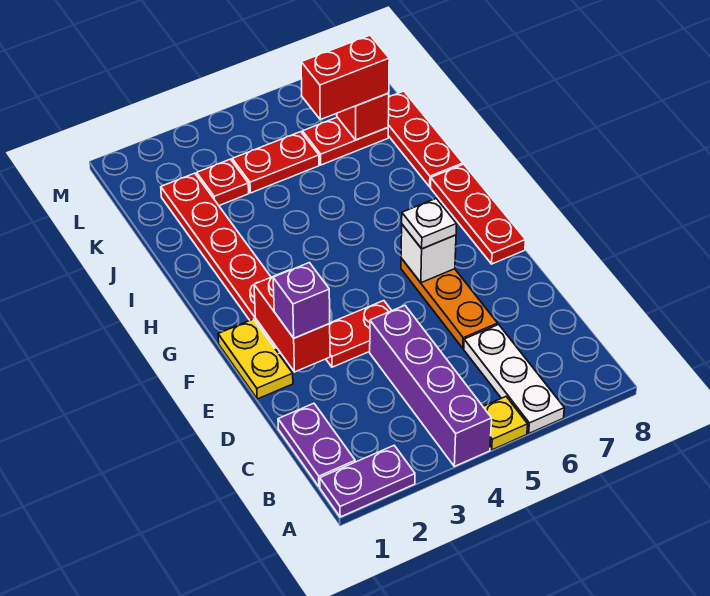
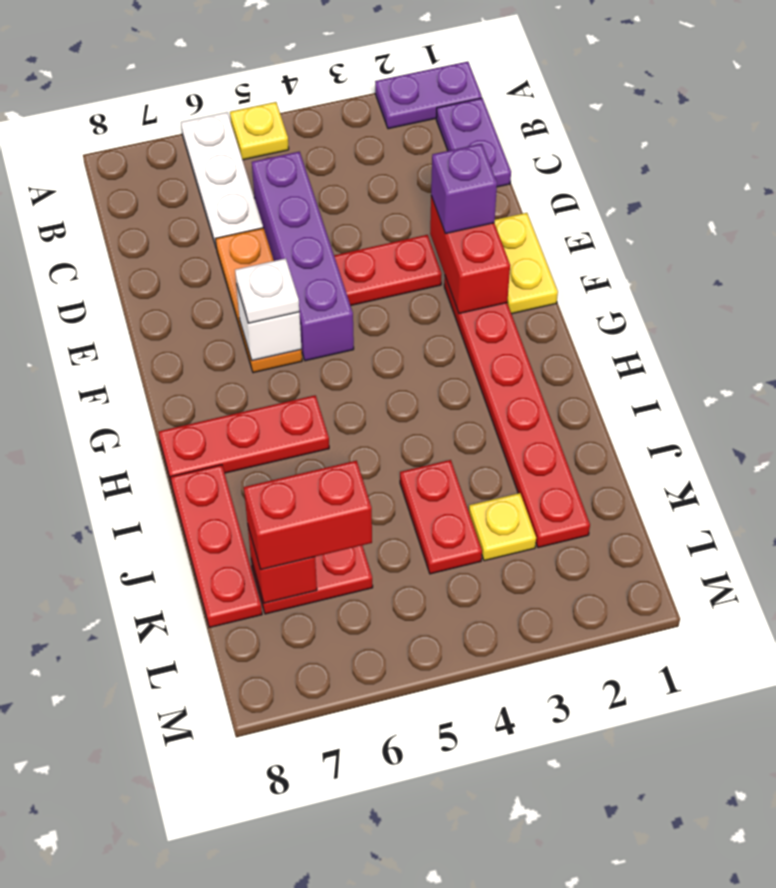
purple 1x4 brick [370,305,492,466] -> purple 1x4 brick moved to [252,152,354,361]
red 1x3 plate [431,164,526,264] -> red 1x3 plate turned to [159,395,329,485]
red 1x1 plate [197,159,249,206] -> yellow 1x1 plate [469,493,536,561]
red 1x2 plate [232,132,319,193] -> red 1x2 plate turned to [400,460,482,574]

